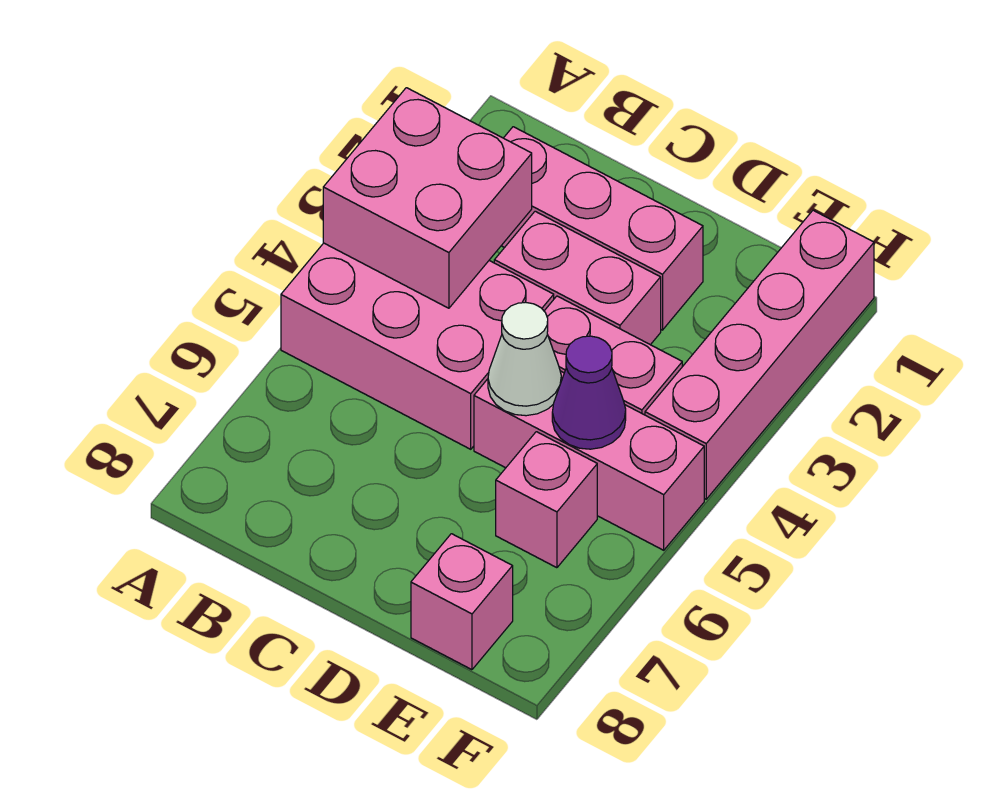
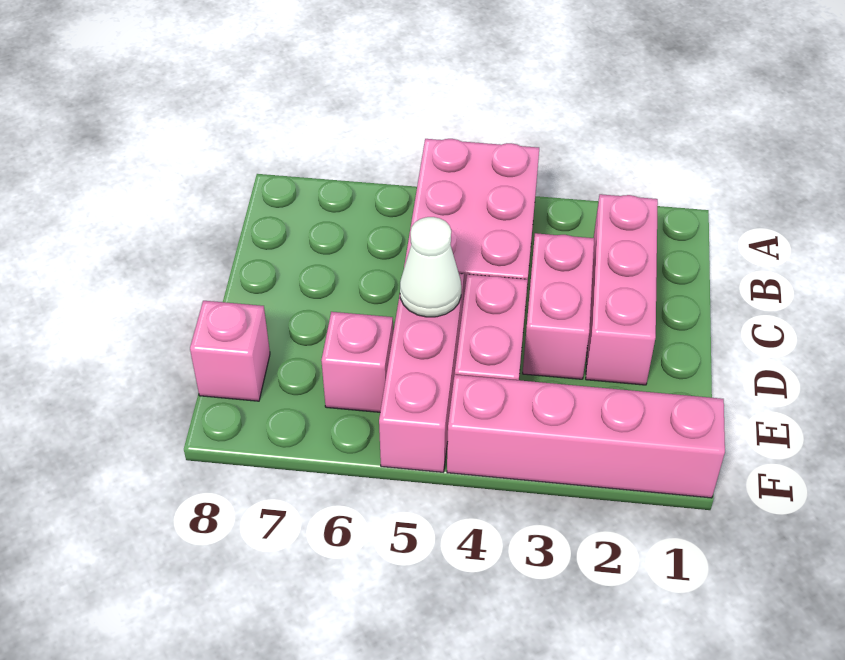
pink 2x2 brick [323,88,532,308] -> none
purple 1x1 cone [552,336,626,449] -> none

